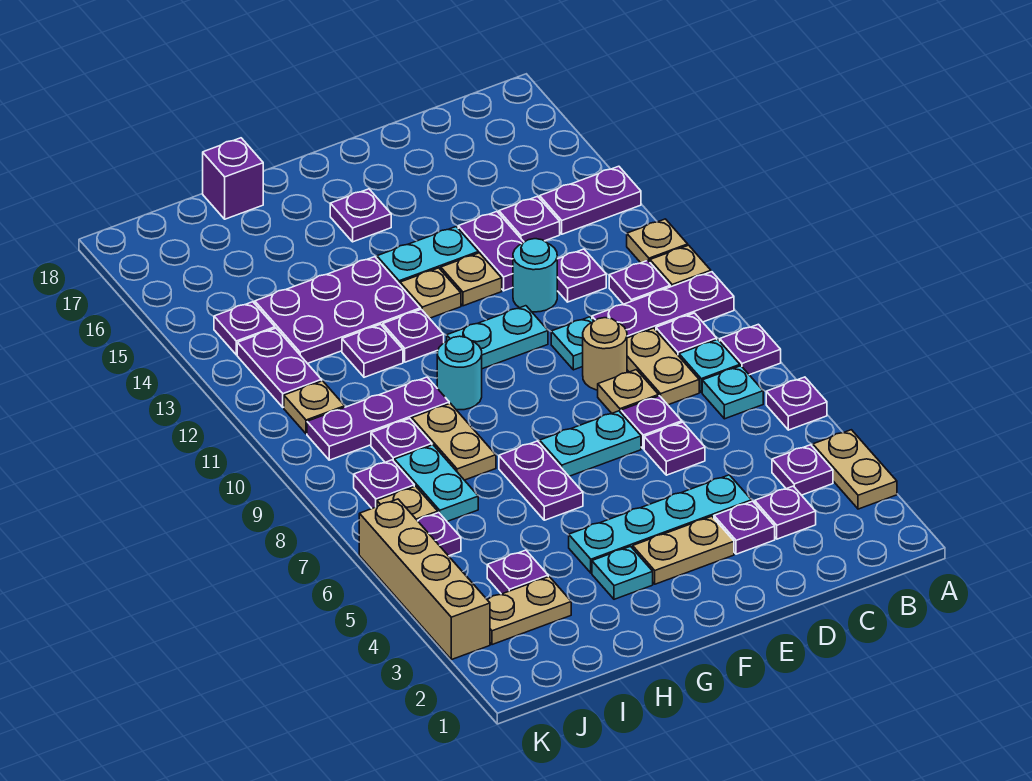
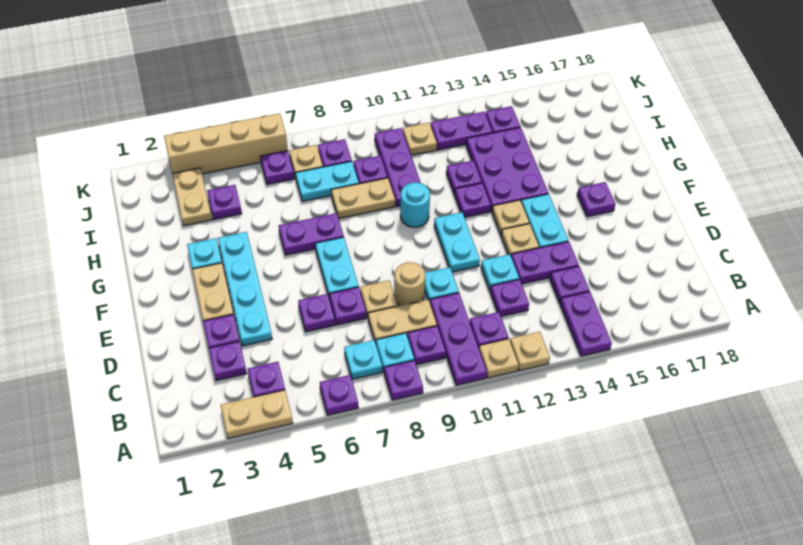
cyan 1x1 round brick [513,239,557,312] -> cyan 1x1 plate [481,254,519,290]
purple 1x1 brick [203,138,263,219] -> none

